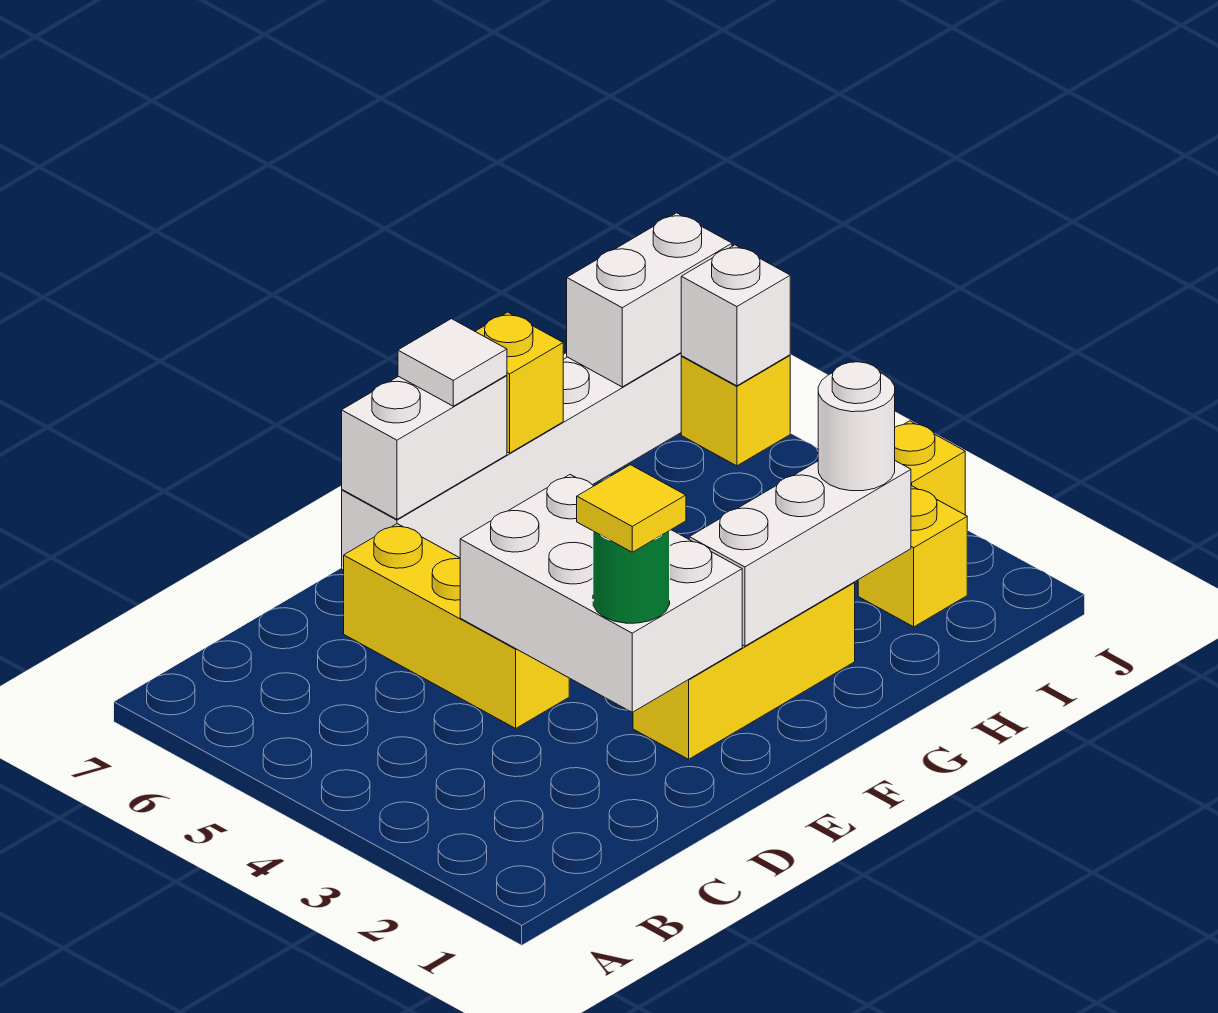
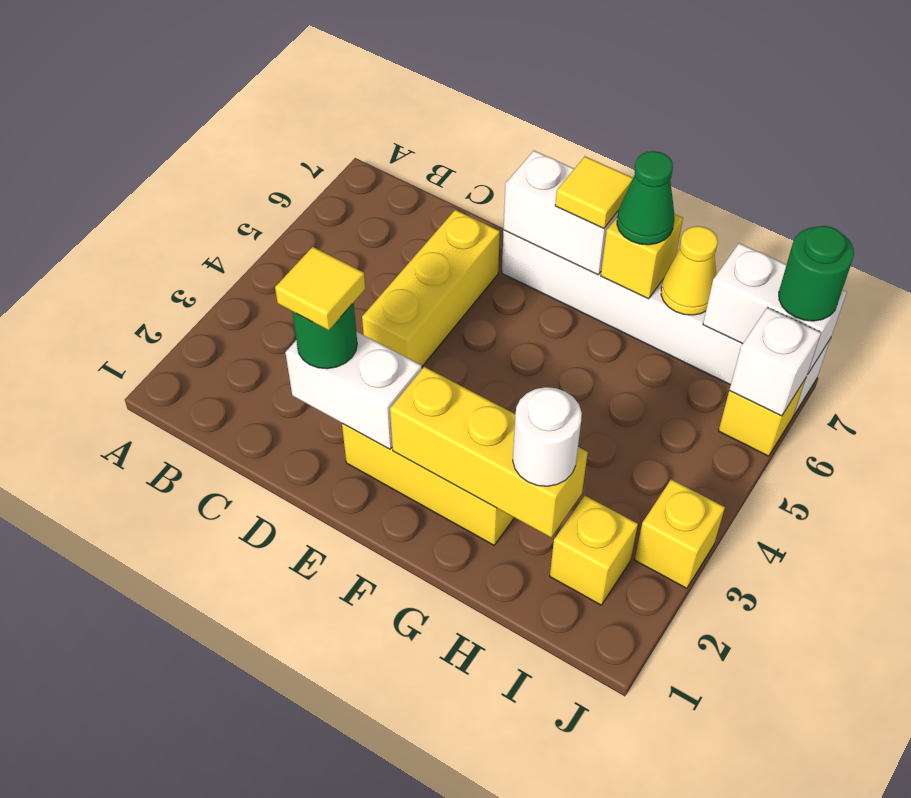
white 2x3 brick [460,475,742,712] -> white 1x2 brick [285,331,422,449]
white 1x3 brick [689,461,911,646] -> yellow 1x3 brick [390,367,588,537]
white 1x1 tile [398,319,507,406] -> yellow 1x1 tile [555,156,633,228]
none -> green 1x1 cone [617,151,674,245]
none -> yellow 1x1 cone [661,226,718,315]
none -> green 1x1 round brick [779,226,854,321]

